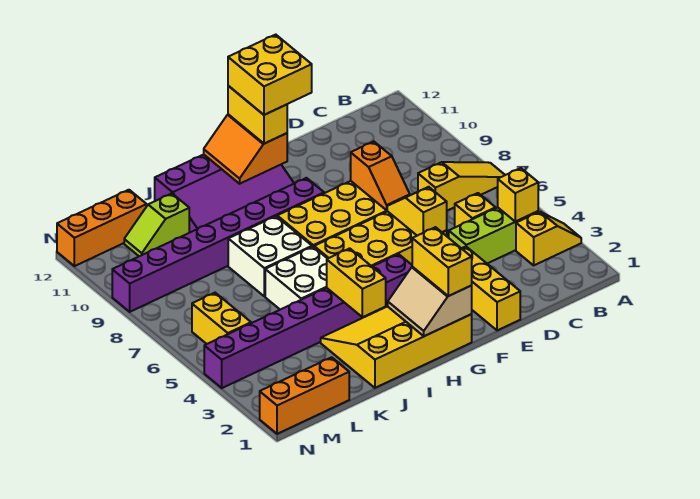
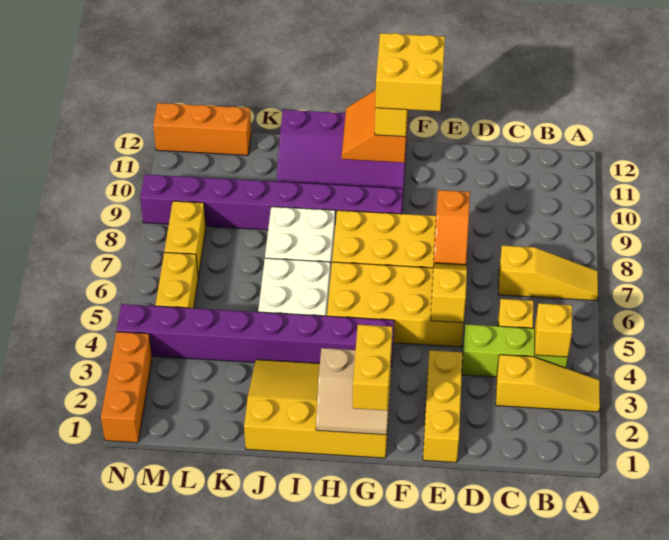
yellow 1x2 slope [516,212,581,265] -> yellow 1x3 slope [496,355,600,412]
tan 2x2 slope [388,267,472,336] -> tan 2x2 slope turned to [316,348,391,435]
yellow 1x2 brick [327,248,386,317] -> yellow 1x2 brick moved to [164,201,206,277]
lime 1x2 slope [124,193,189,256] -> none
orange 1x3 brick [260,357,349,434] -> orange 1x3 brick turned to [101,332,152,443]

